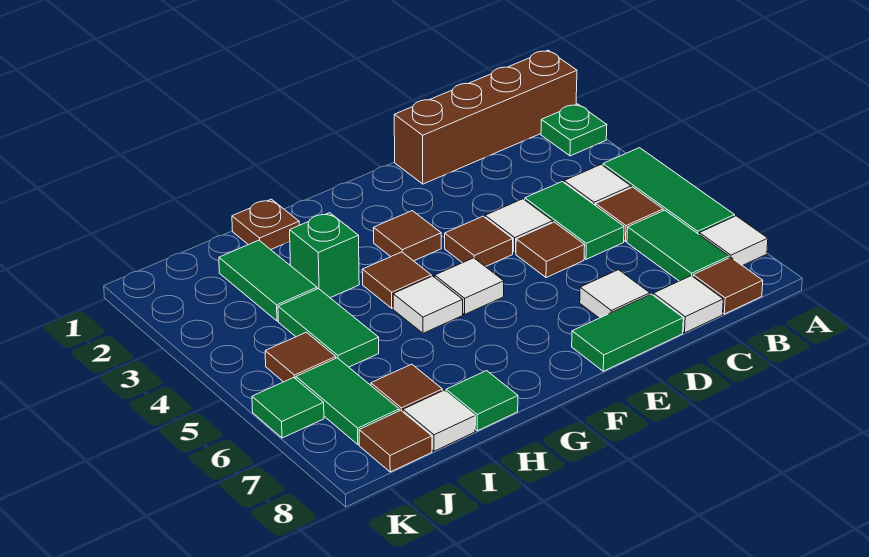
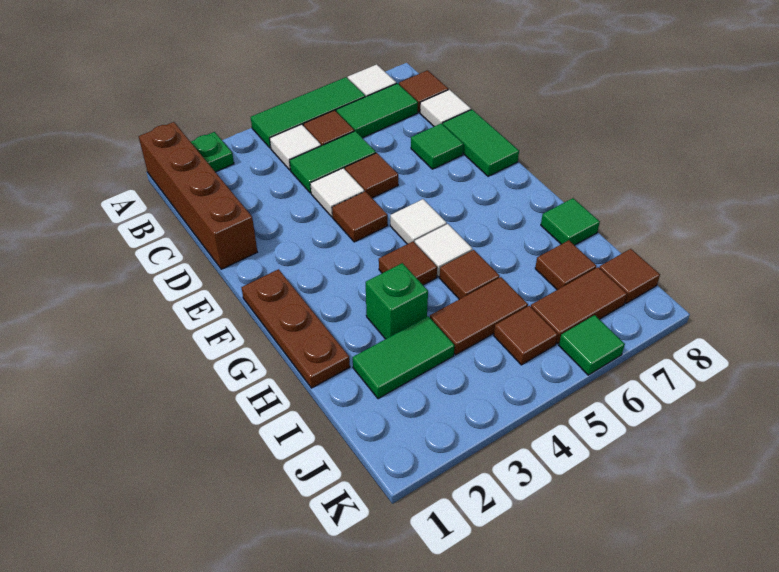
white 1x1 tile [580,270,650,318] -> green 1x1 tile [411,124,463,169]
brown 1x1 tile [373,211,441,261] -> brown 1x1 tile moved to [440,250,500,299]
brown 1x1 plate [232,199,299,250] -> brown 1x3 plate [241,269,350,388]
green 1x2 tile [278,289,379,367] -> brown 1x2 tile [430,277,528,355]
white 1x1 tile [403,390,475,451] -> none
green 1x2 tile [296,358,399,445] -> brown 1x2 tile [531,267,627,344]

